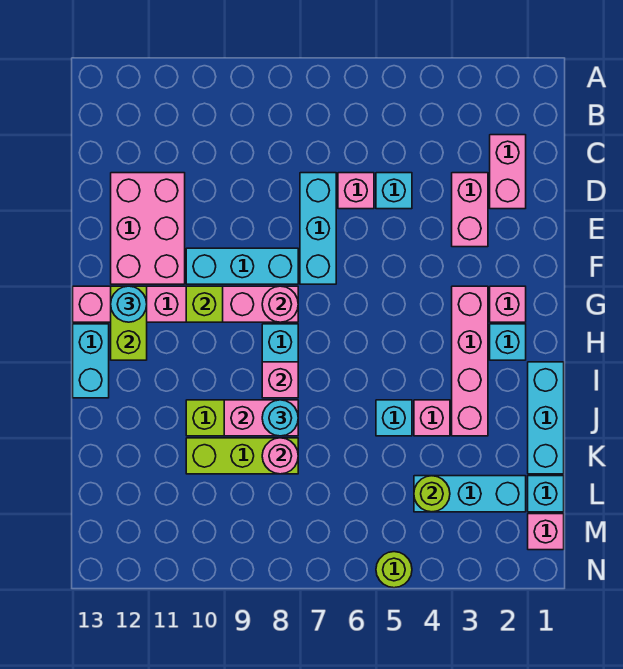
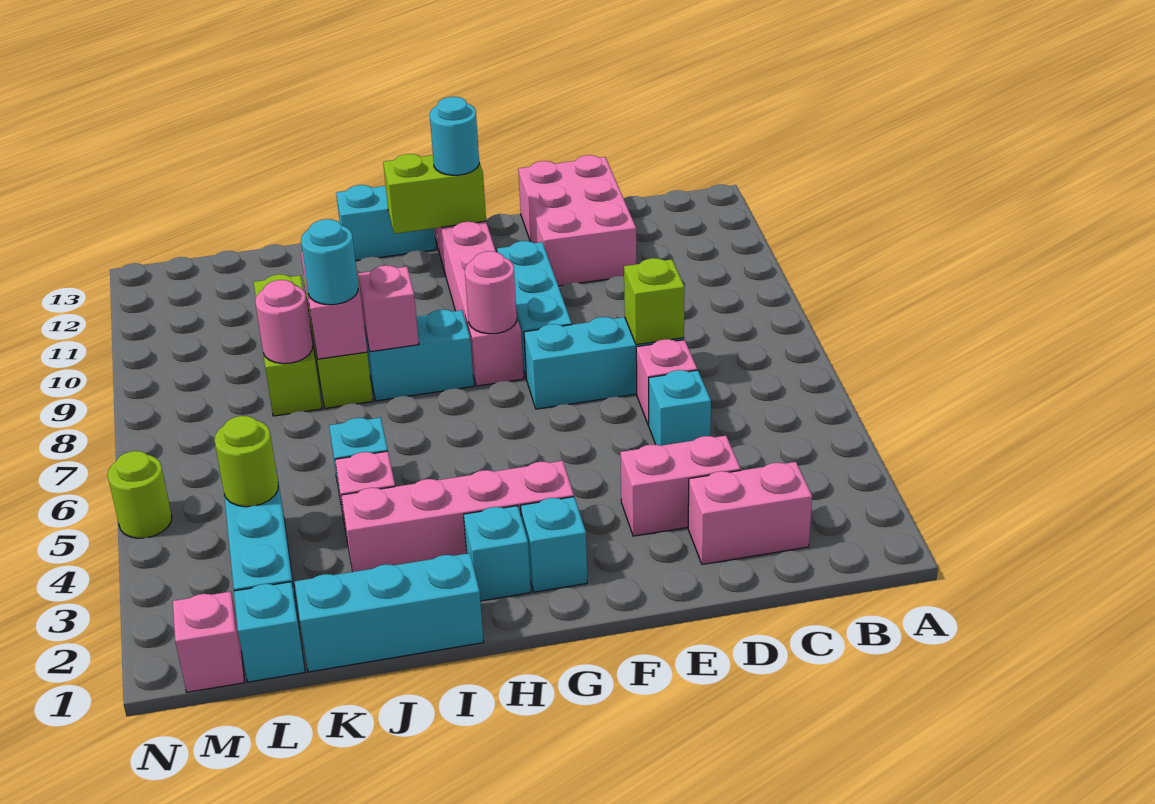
pink 2x3 brick [111,173,185,284] -> pink 2x3 brick turned to [518,155,636,286]
pink 1x1 brick [490,286,526,322] -> cyan 1x1 brick [521,497,587,592]
lime 1x1 brick [186,286,223,322] -> lime 1x1 brick moved to [624,258,685,345]

